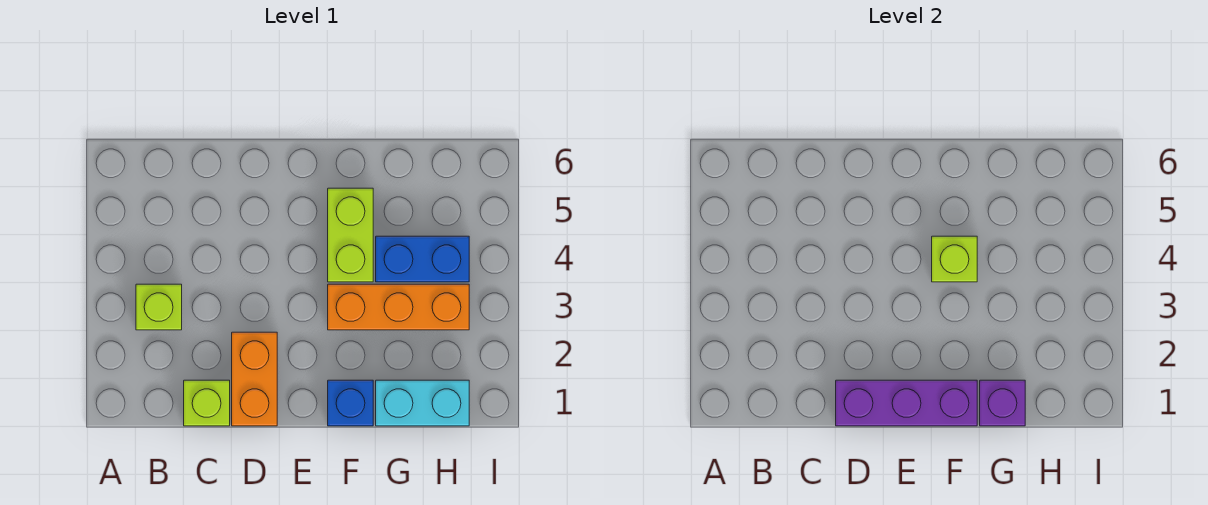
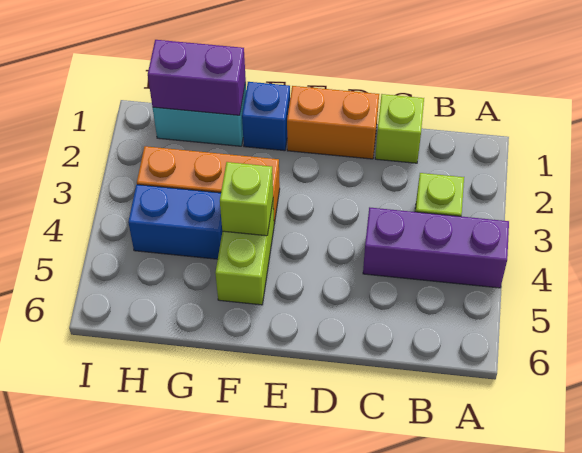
orange 1x2 brick [232,332,277,426] -> orange 1x2 brick turned to [287,86,379,159]
purple 1x3 brick [836,380,977,426] -> purple 1x3 brick moved to [363,207,509,288]
purple 1x1 brick [980,380,1025,426] -> purple 1x2 brick [148,40,246,115]

